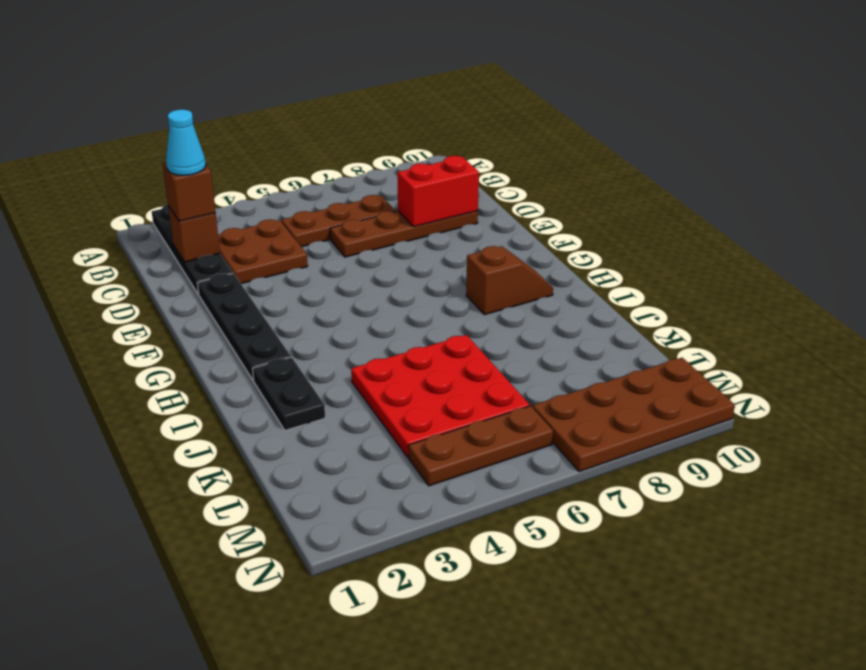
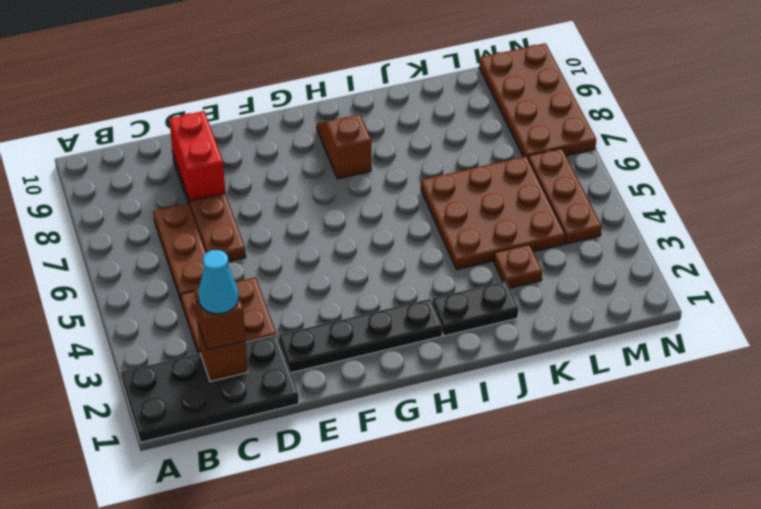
black 1x4 plate [152,204,233,294] -> black 2x4 plate [121,335,299,442]
red 3x3 plate [351,335,530,457] -> brown 3x3 plate [421,156,565,270]
none -> brown 1x1 plate [494,244,542,288]

